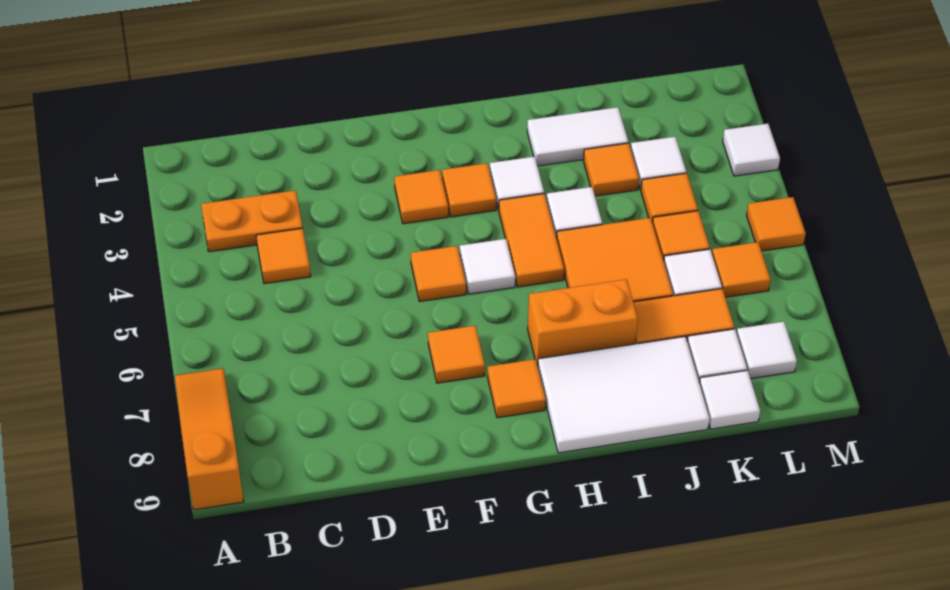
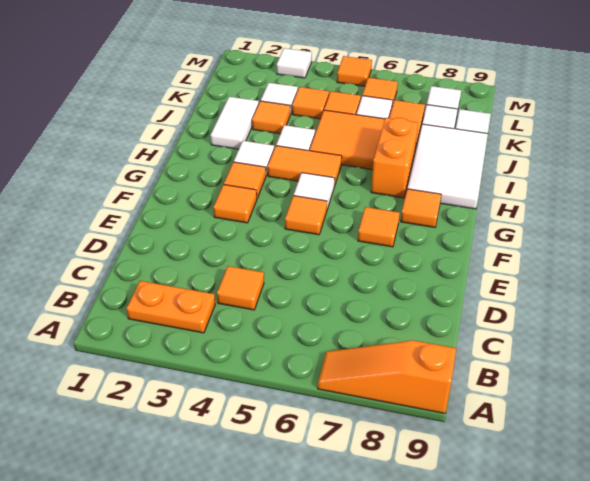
orange 1x2 plate [201,190,303,252] -> orange 1x2 plate turned to [126,281,215,333]

